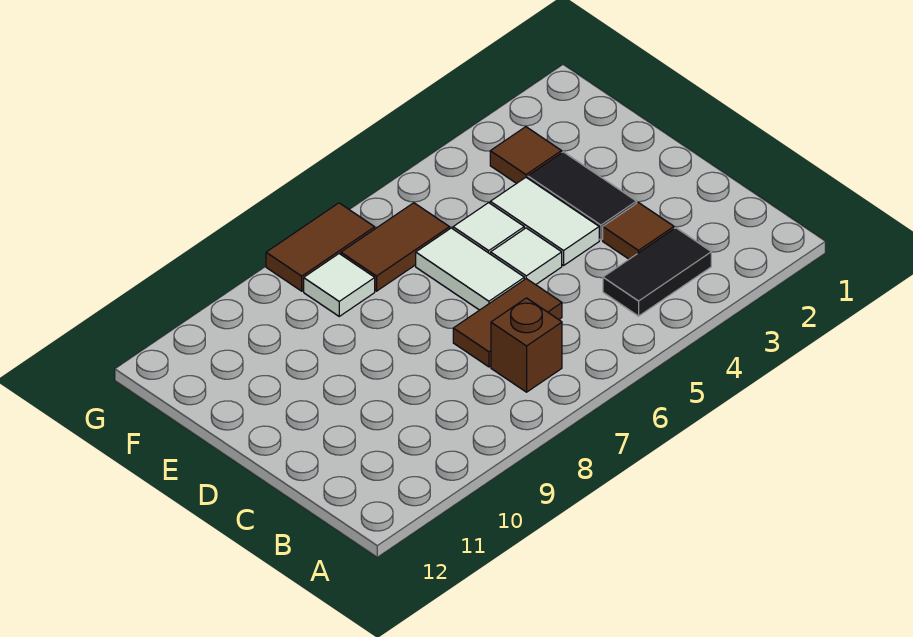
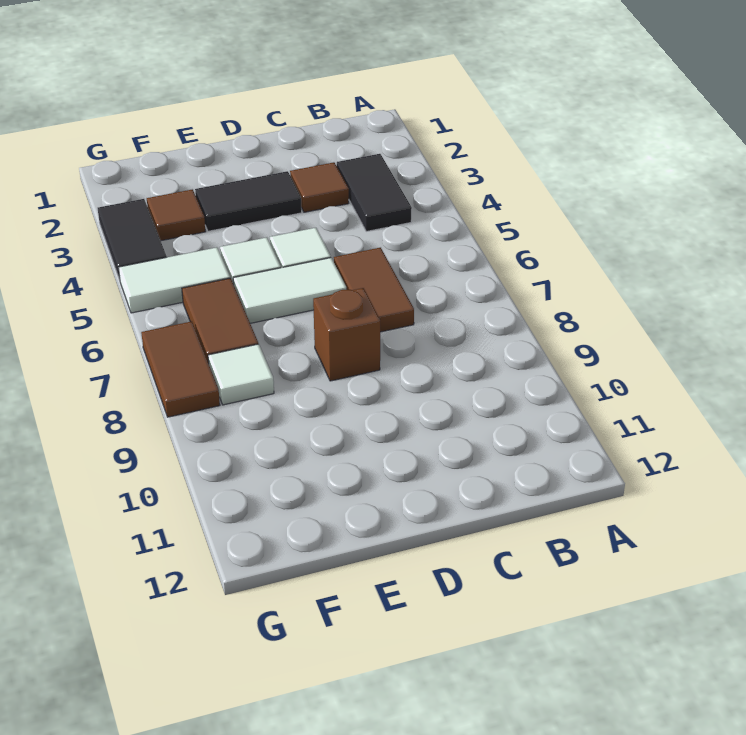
brown 1x1 brick [491,298,562,392] -> brown 1x1 brick moved to [313,288,380,381]
white 1x2 tile [490,178,599,265] -> white 1x2 tile moved to [118,247,230,313]
none -> black 1x2 tile [98,199,167,280]

